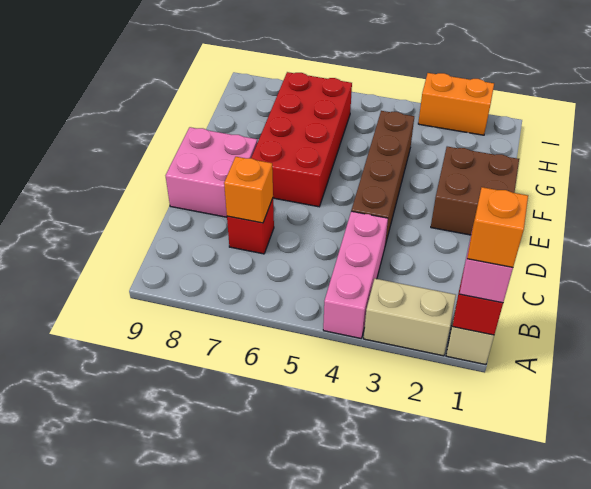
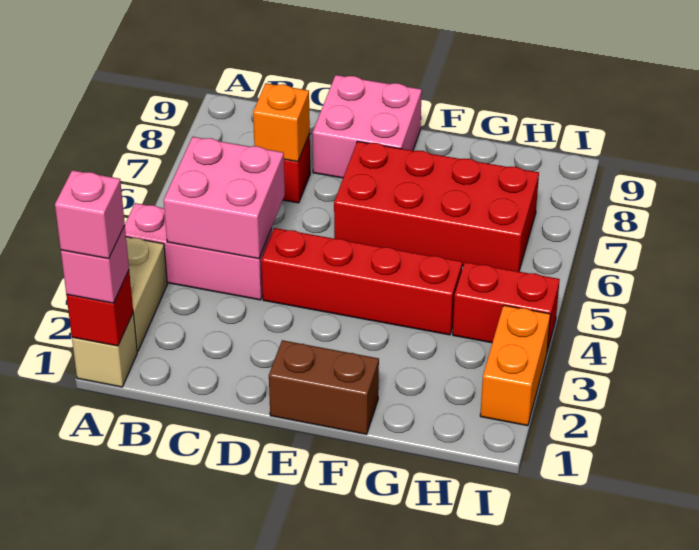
orange 1x1 brick [467,187,528,267] -> pink 1x1 brick [55,170,125,259]
none -> pink 2x2 brick [164,137,285,259]
brown 1x4 brick [351,111,414,245] -> red 1x4 brick [261,228,462,335]
brown 2x2 brick [431,147,519,235] -> brown 1x2 brick [269,340,379,434]
none -> red 1x2 brick [453,262,560,351]

